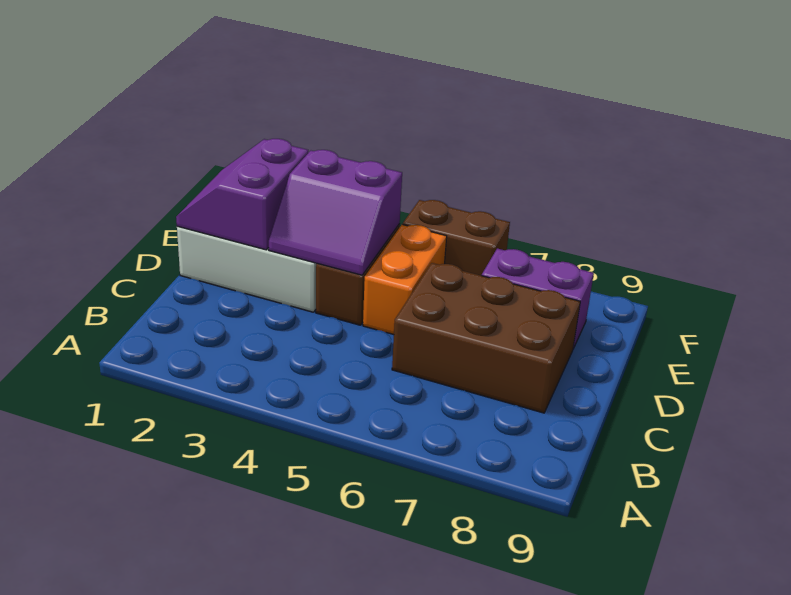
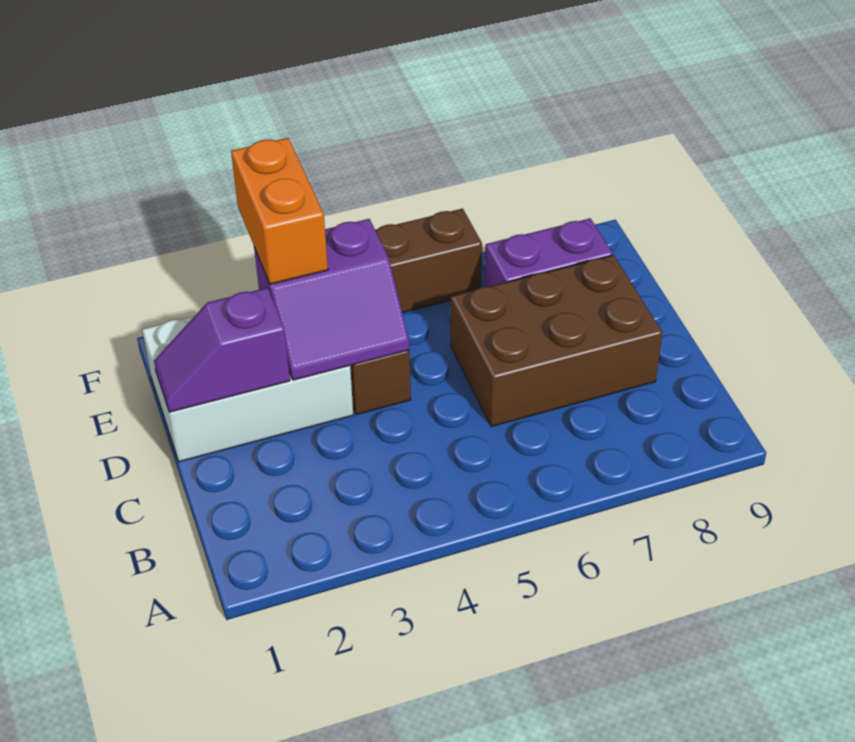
purple 2x2 slope [176,139,308,250] -> purple 1x2 slope [154,288,290,412]
orange 1x2 brick [363,224,447,335] -> orange 1x2 brick moved to [231,138,328,284]

